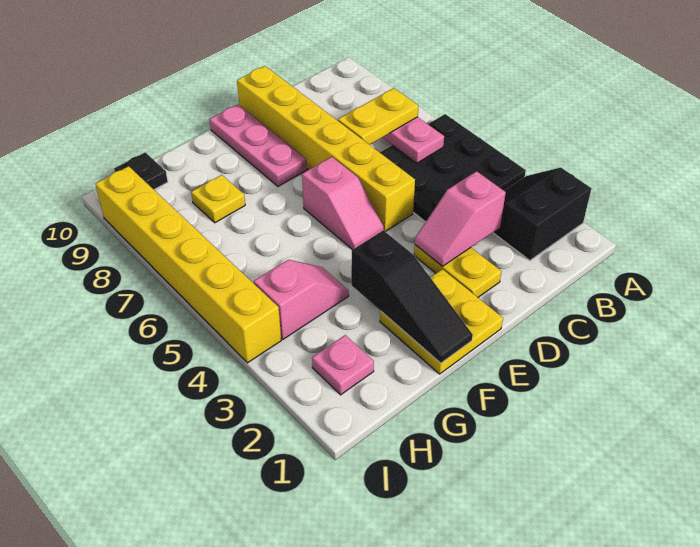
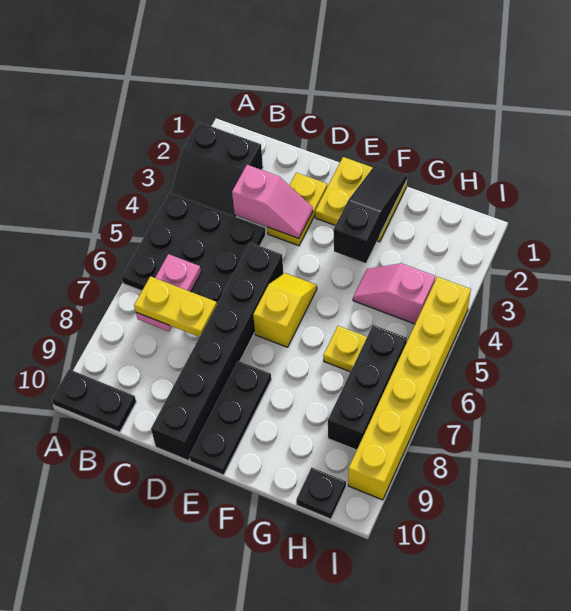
none -> black 1x2 plate [52,369,136,432]
yellow 1x6 brick [237,66,415,232] -> black 1x6 brick [151,243,283,461]
pink 1x2 slope [302,157,384,250] -> yellow 1x2 slope [253,273,317,347]
pink 1x3 plate [209,104,307,186] -> black 1x3 plate [189,361,271,475]
yellow 1x1 plate [191,175,245,223] -> yellow 1x1 plate moved to [323,326,367,372]
pink 1x1 plate [312,335,374,395] -> none
none -> black 1x3 brick [328,325,407,450]

